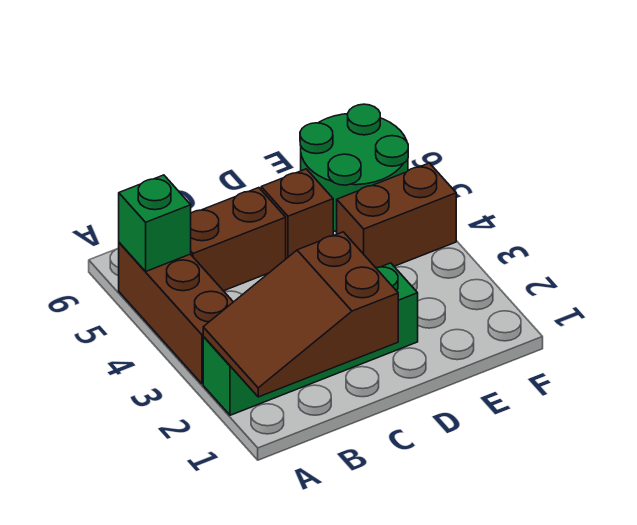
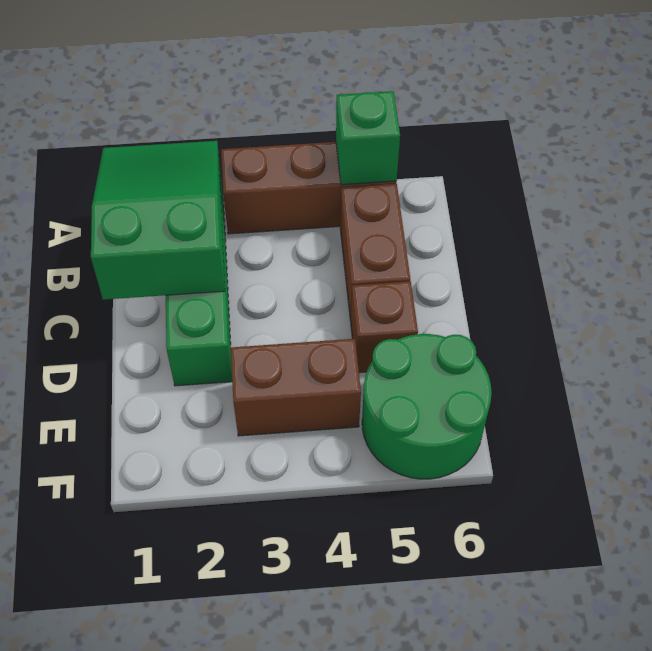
brown 2x3 slope [203,232,398,397] -> green 2x3 slope [91,141,225,300]
brown 1x2 brick [337,163,456,268] -> brown 1x2 brick turned to [231,339,361,436]

